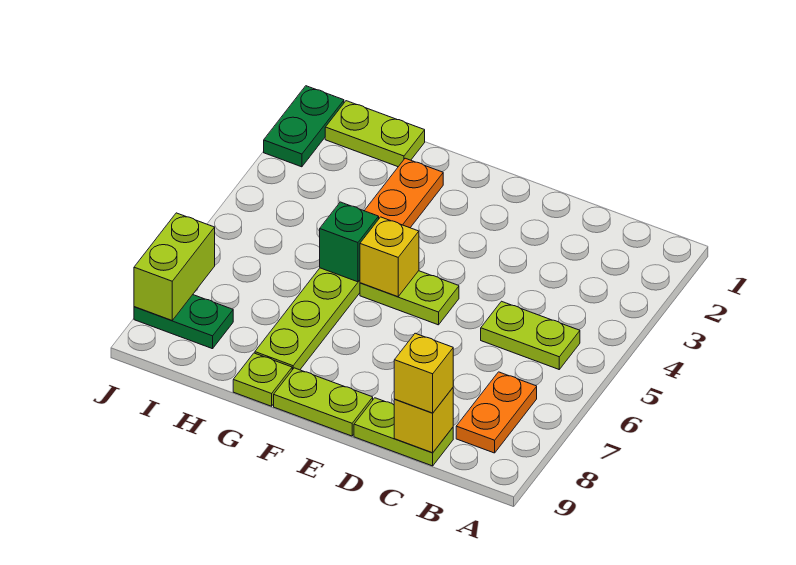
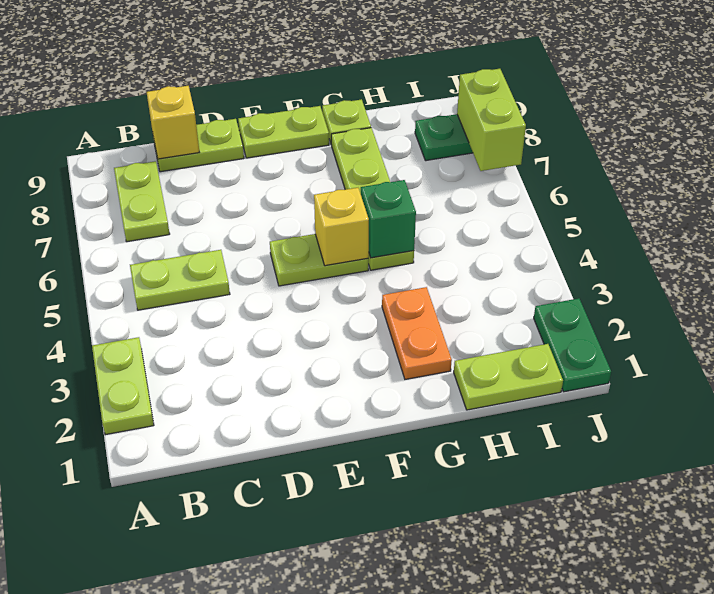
none -> lime 1x2 plate [92,337,154,435]
orange 1x2 plate [456,372,537,453] -> lime 1x2 plate [114,161,170,242]
yellow 1x1 brick [394,333,453,413] -> none

